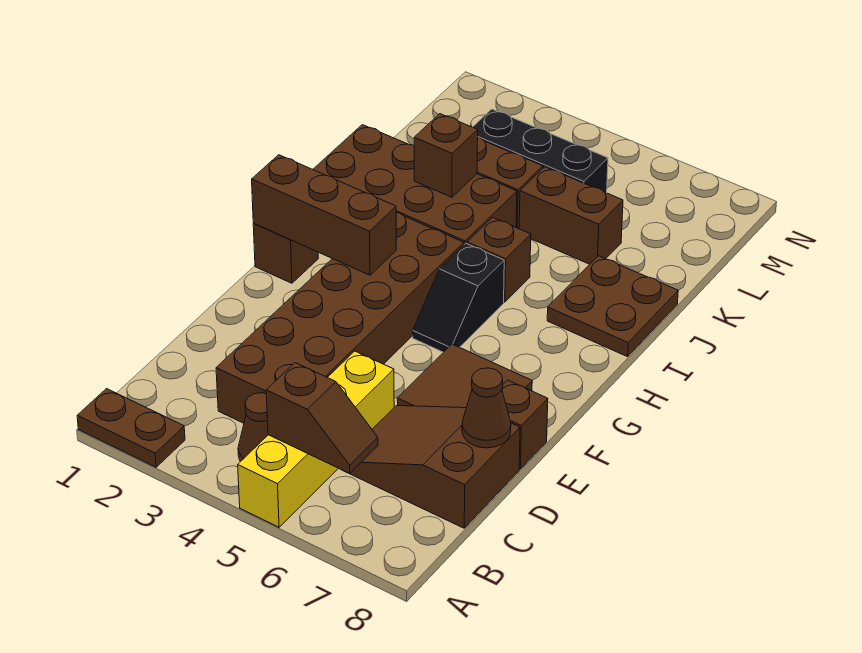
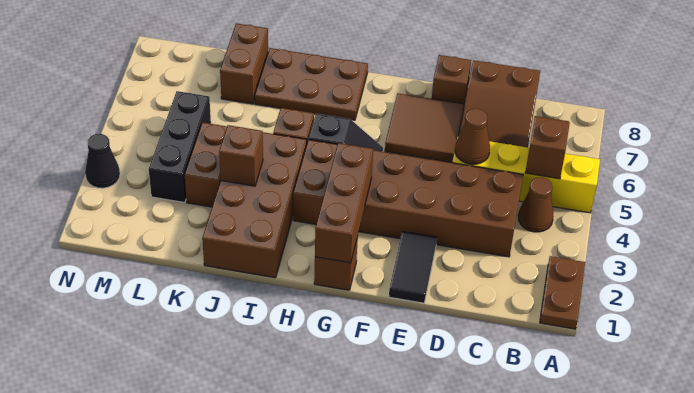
brown 1x1 cone [462,368,511,448] -> brown 1x1 cone moved to [455,109,490,164]
none -> black 1x2 tile [389,231,437,303]
brown 2x2 plate [547,256,678,357] -> brown 2x3 plate [255,48,368,120]
brown 1x2 brick [519,167,623,264] -> brown 1x2 brick moved to [220,23,268,104]
none -> black 1x1 cone [85,134,120,188]

